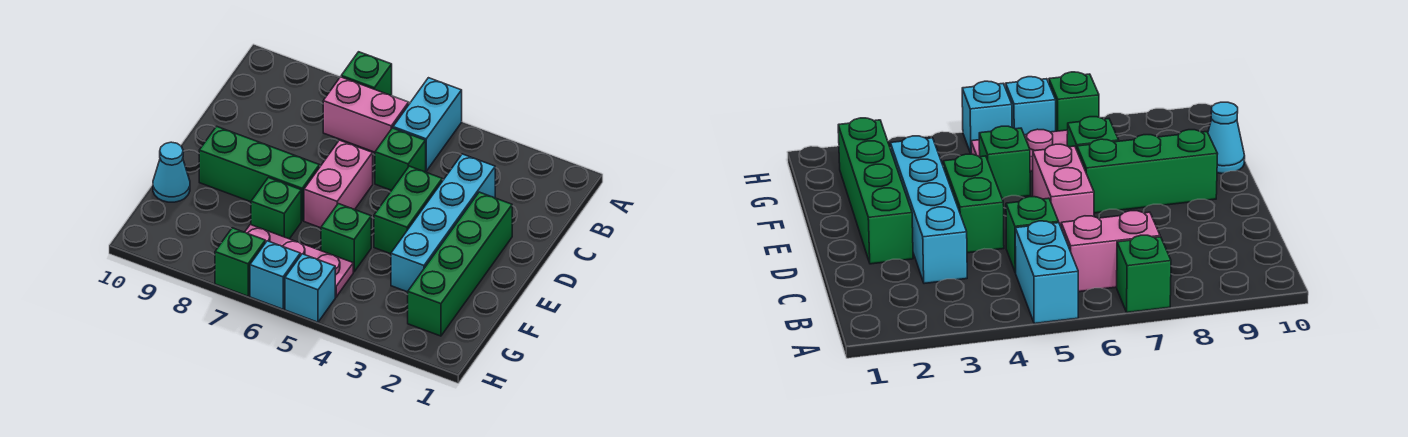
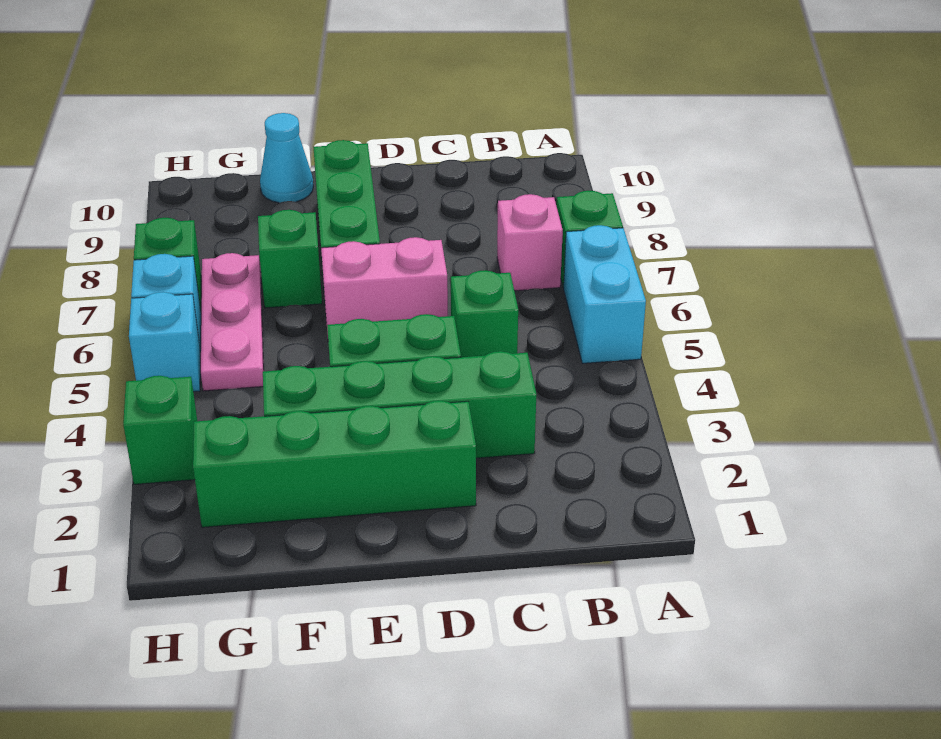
cyan 1x2 brick [393,78,462,171] -> cyan 1x2 brick turned to [564,225,646,363]
pink 1x2 brick [323,77,409,152] -> pink 1x1 brick [497,194,563,291]
cyan 1x4 brick [391,154,495,292] -> green 1x4 brick [263,351,536,458]
green 1x1 brick [321,204,371,272] -> green 1x1 brick moved to [123,376,197,484]

